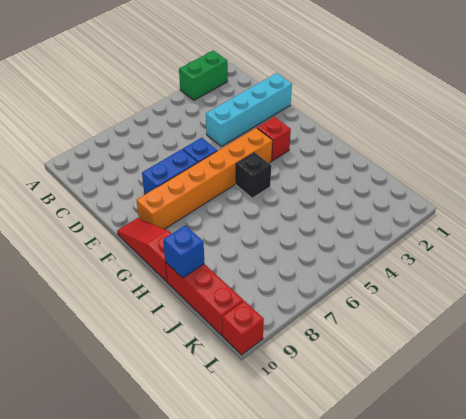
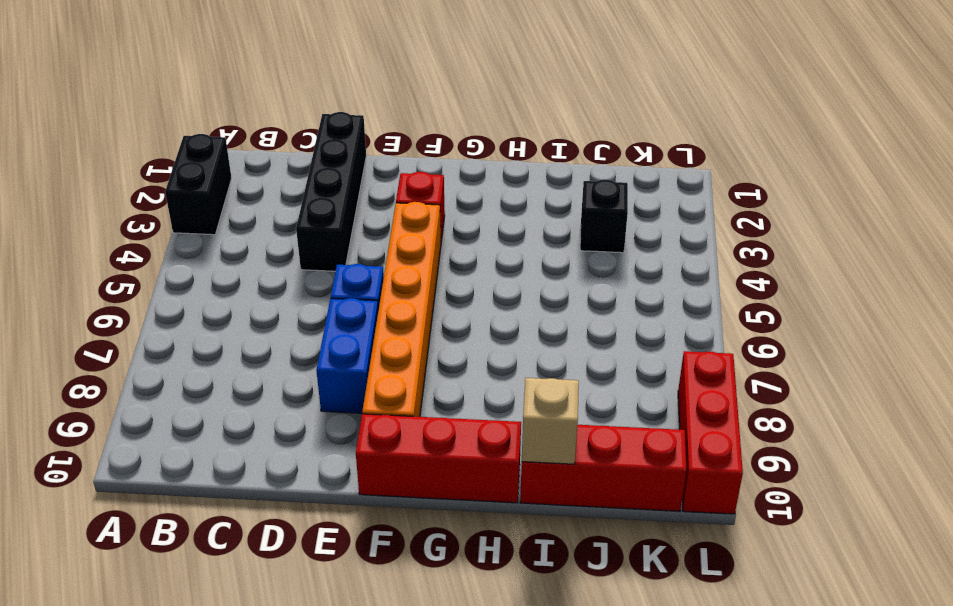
green 1x2 brick [179,50,228,100] -> black 1x2 brick [165,134,232,235]
cyan 1x4 brick [206,73,292,146] -> black 1x4 brick [296,112,366,271]
red 1x3 slope [117,218,171,282] -> red 1x3 brick [356,414,521,503]
black 1x1 brick [236,152,271,198] -> black 1x1 brick moved to [580,180,628,253]
blue 1x1 brick [163,225,204,278] -> tan 1x1 brick [522,378,579,464]
red 1x1 brick [222,301,264,355] -> red 1x3 brick [678,351,743,514]

